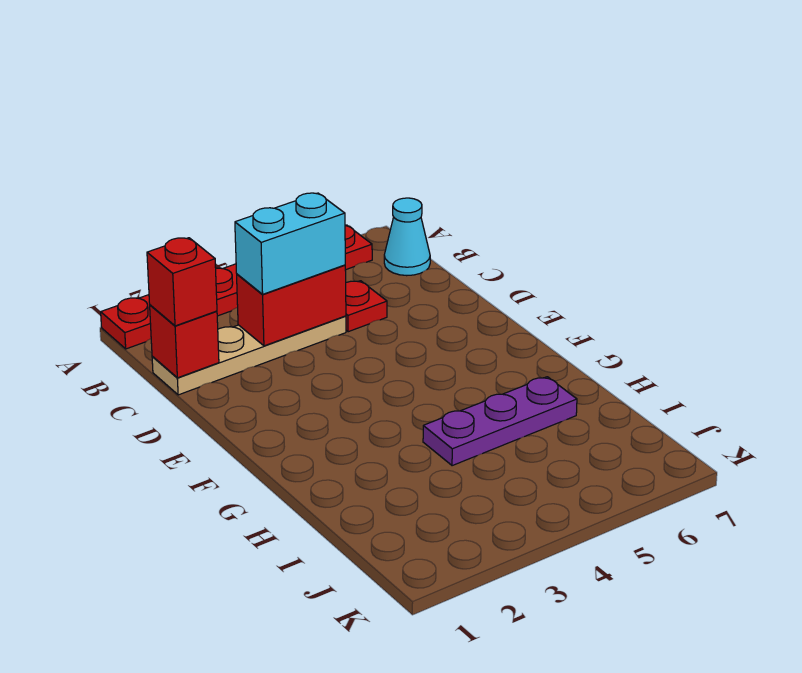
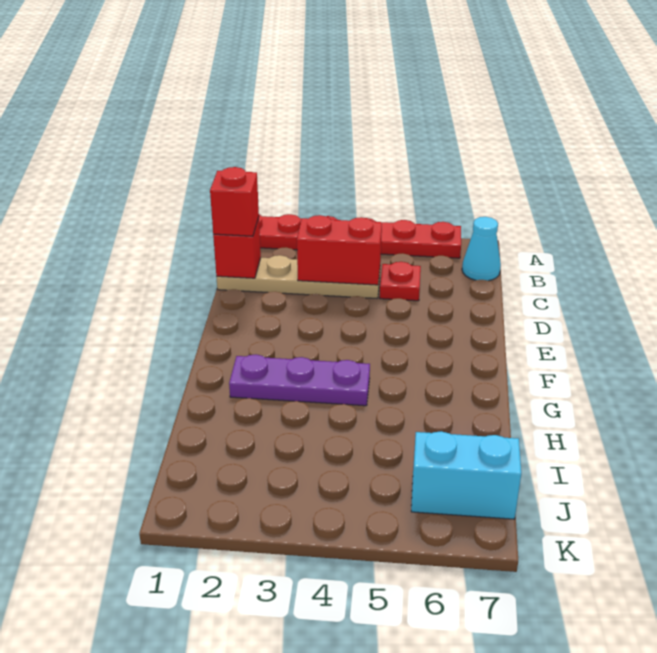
cyan 1x2 brick [235,193,345,294] -> cyan 1x2 brick moved to [411,431,521,519]
purple 1x3 plate [423,377,577,466] -> purple 1x3 plate moved to [229,355,370,406]

